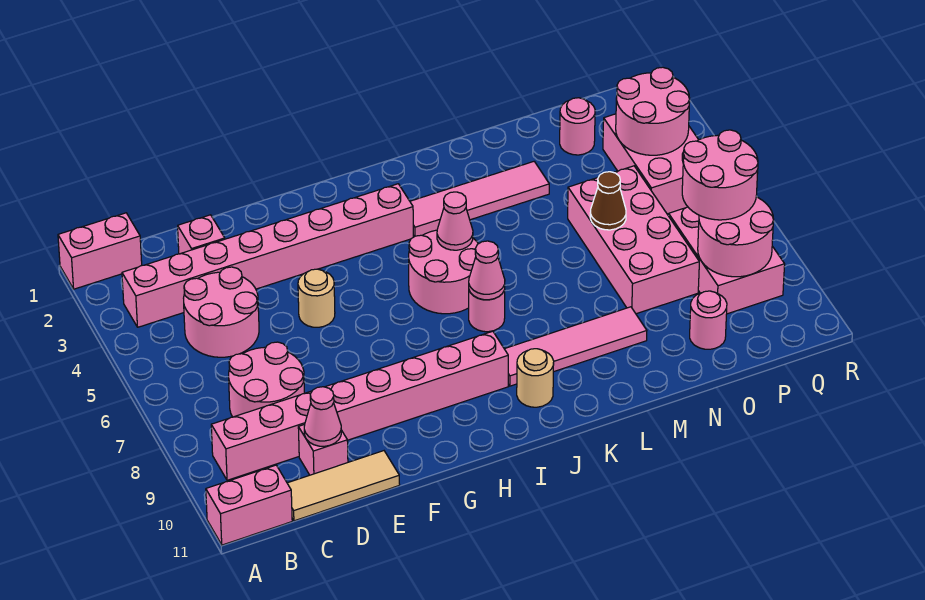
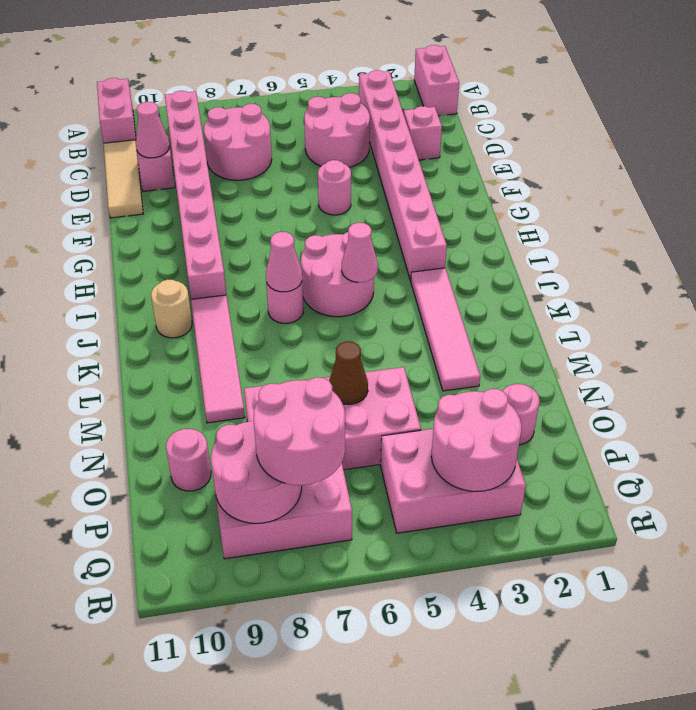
tan 1x1 round brick [298,269,335,327] -> pink 1x1 round brick [318,160,351,215]

